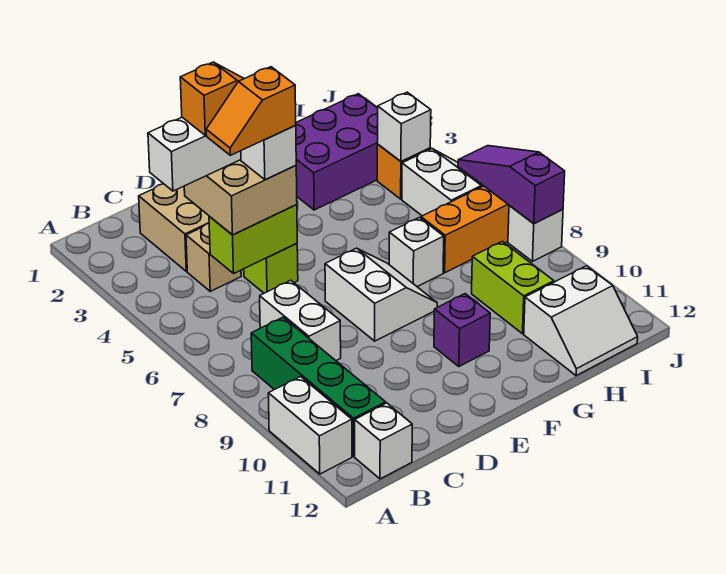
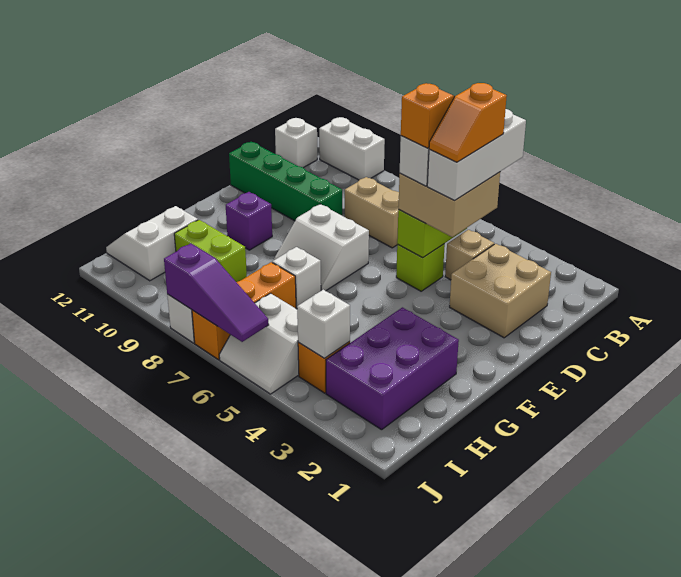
green 1x4 brick [251,317,386,456] -> green 1x4 brick moved to [229,142,342,221]
white 1x2 brick [260,280,341,361] -> tan 1x2 brick [345,177,399,248]

